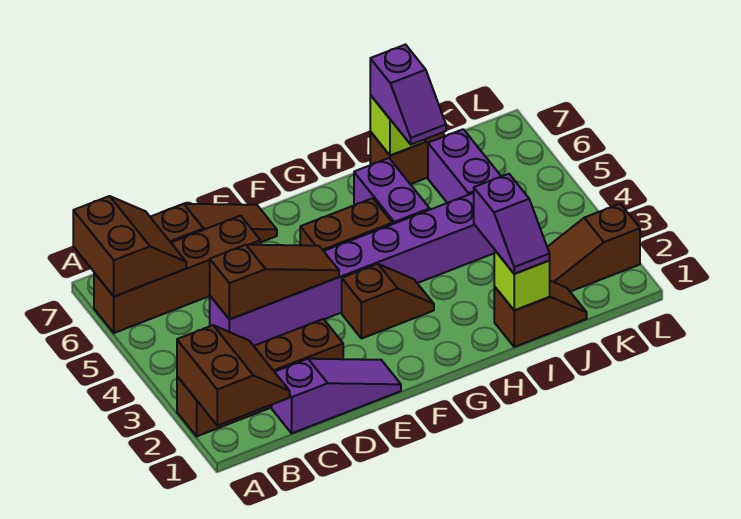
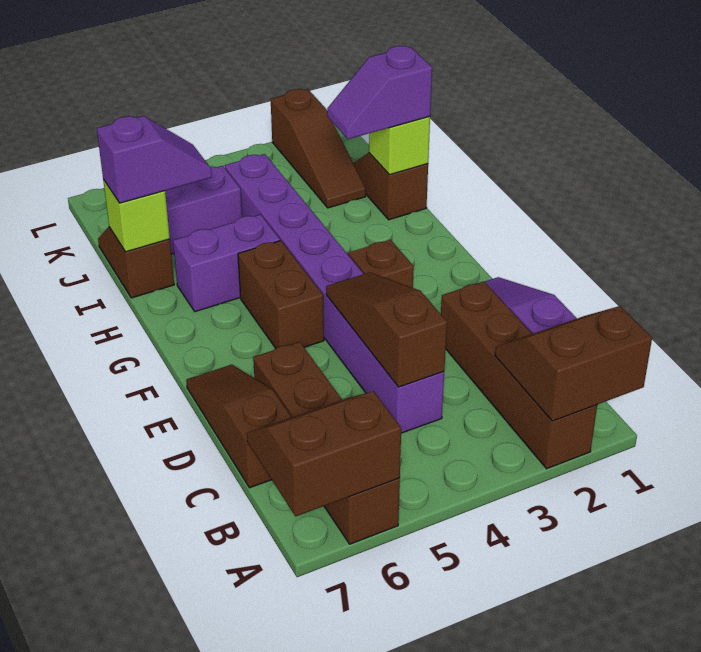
purple 1x2 slope [474,174,550,274] -> purple 1x2 slope turned to [327,46,432,139]

